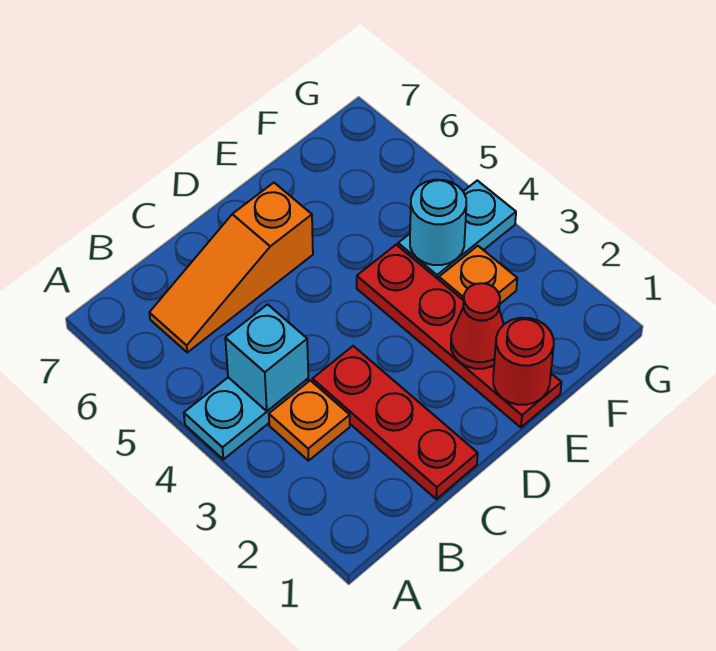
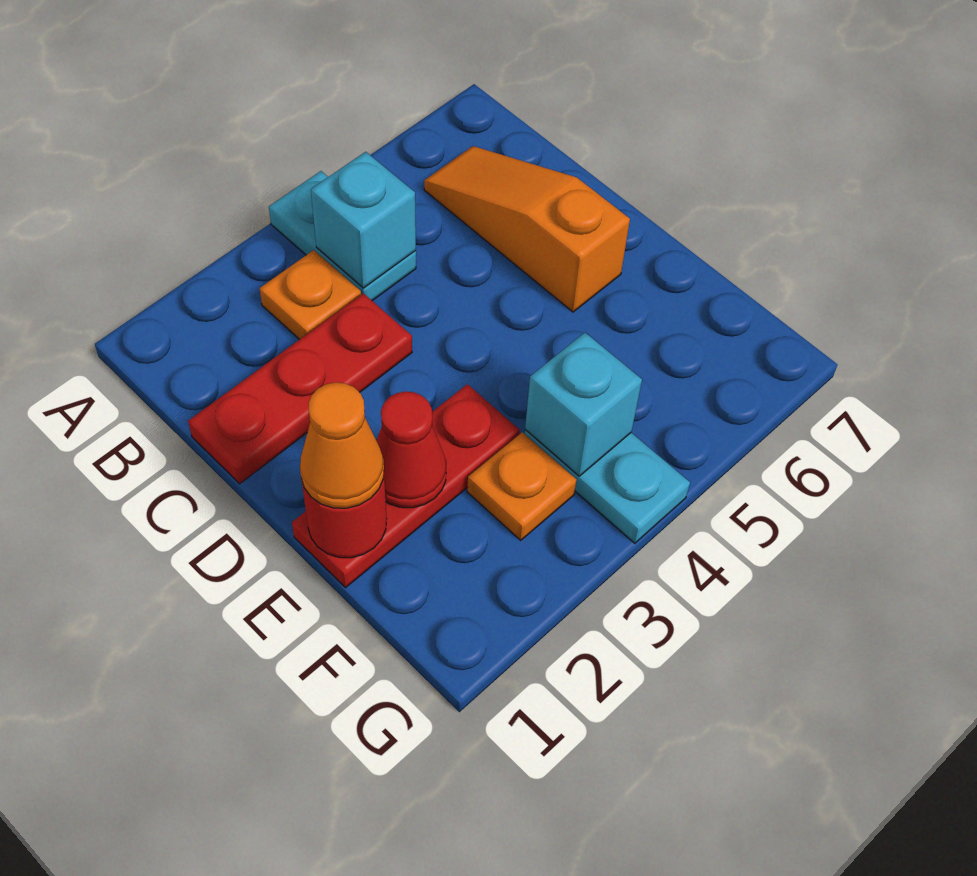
red 1x4 plate [357,245,562,427] -> red 1x3 plate [292,384,520,588]
none -> orange 1x1 cone [300,382,384,508]
cyan 1x1 round brick [410,180,466,265] -> cyan 1x1 brick [525,333,642,476]

